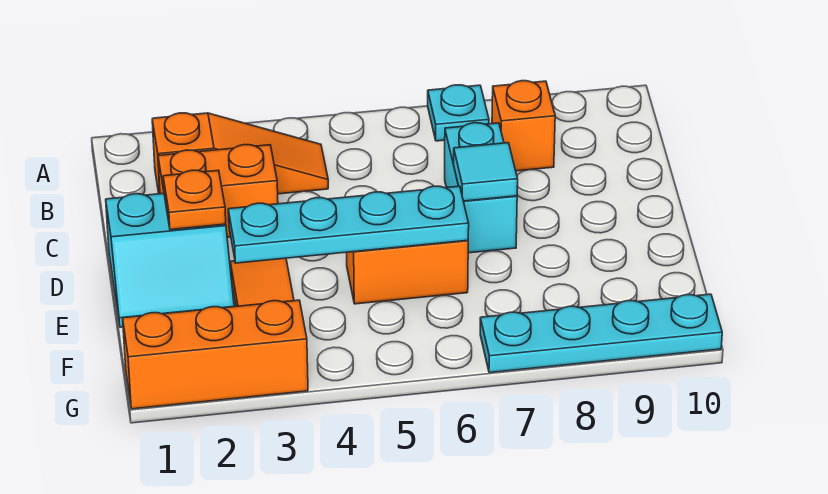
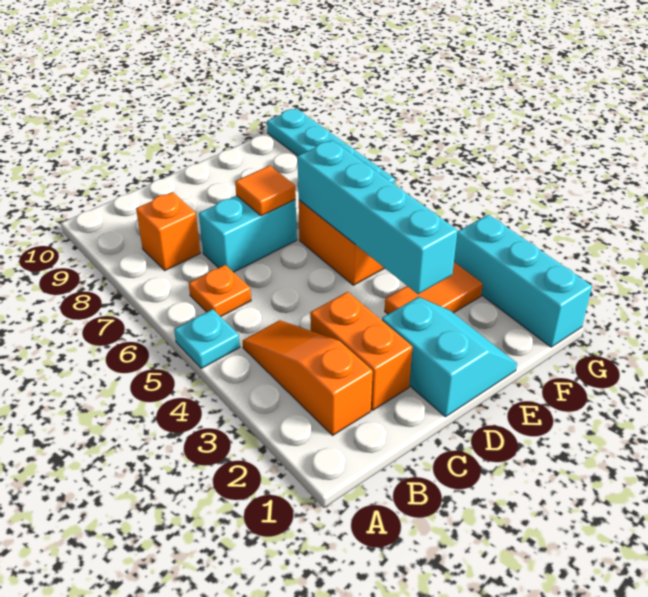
cyan 1x1 plate [428,85,489,141] -> cyan 1x1 plate moved to [174,309,240,368]
orange 1x1 plate [163,170,226,230] -> orange 1x1 plate moved to [189,265,251,317]
cyan 1x1 tile [454,143,518,201] -> orange 1x1 tile [235,166,296,216]
cyan 1x4 plate [228,186,469,263] -> cyan 1x4 brick [298,140,458,294]
orange 1x3 brick [123,300,308,409] -> cyan 1x3 brick [454,215,592,347]

